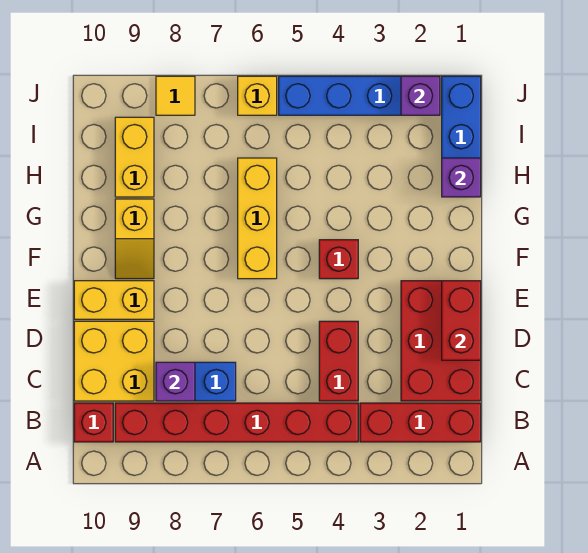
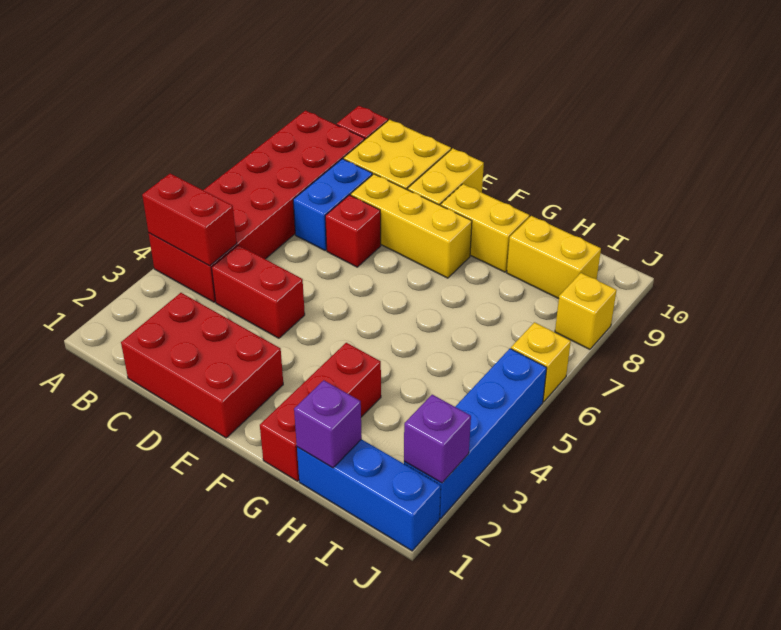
red 1x3 brick [360,403,481,442] -> red 1x3 brick moved to [260,343,381,481]
red 1x6 brick [115,403,358,442] -> red 2x6 brick [149,111,365,302]
purple 1x1 brick [156,362,195,401] -> none
red 1x2 brick [442,281,481,360] -> red 1x2 brick moved to [142,173,237,266]
red 1x1 brick [319,240,358,279] -> red 1x1 brick moved to [325,195,381,267]
yellow 1x3 brick [238,158,277,279] -> yellow 1x3 brick moved to [351,174,472,278]
yellow 1x2 slope [115,199,154,279] -> yellow 1x2 brick [441,184,529,272]
yellow 1x1 tile [156,76,195,115] -> yellow 1x1 brick [555,273,617,349]

